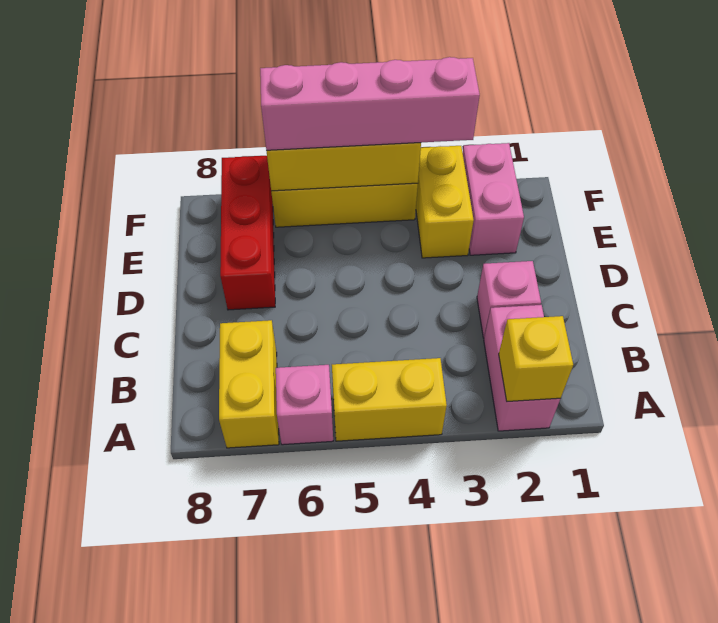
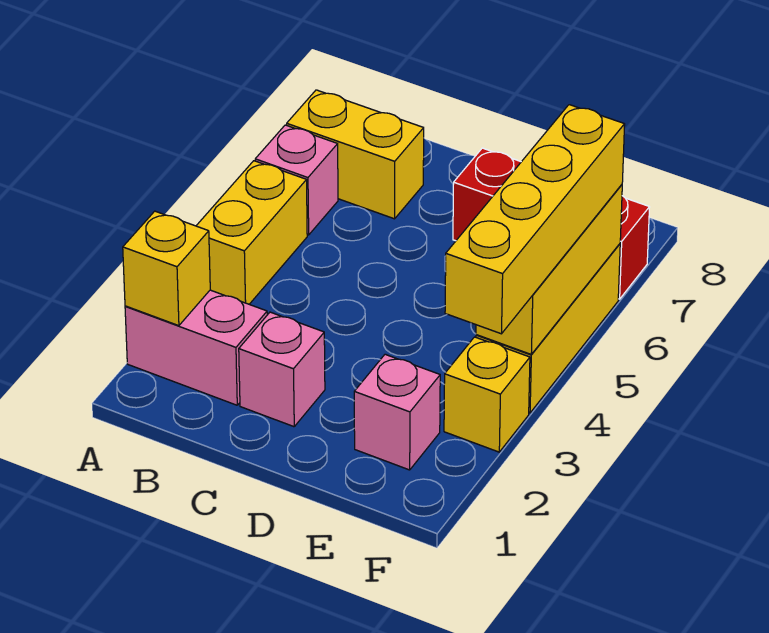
pink 1x2 brick [463,143,524,255] -> pink 1x1 brick [354,354,440,470]
yellow 1x2 brick [416,146,474,258] -> yellow 1x1 brick [444,337,530,452]
pink 1x4 brick [260,57,480,150] -> yellow 1x4 brick [445,105,625,334]

